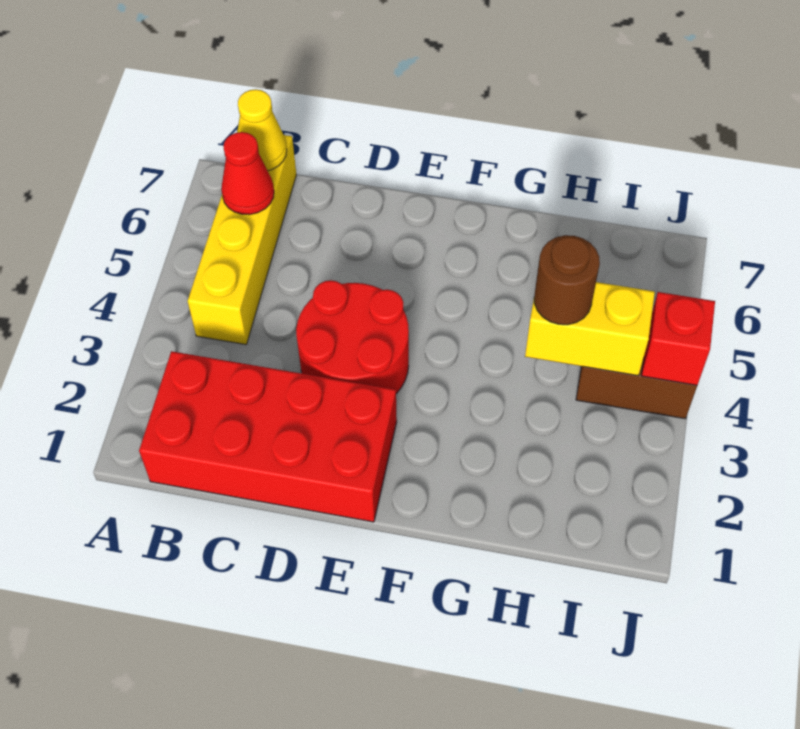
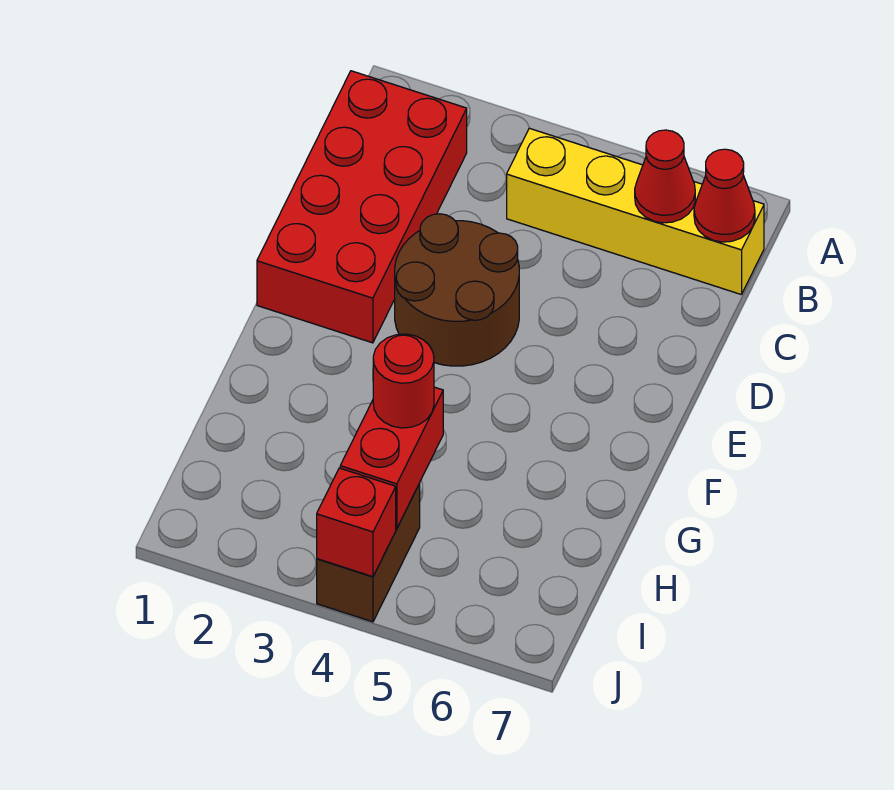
yellow 1x1 cone [237,89,287,171] -> red 1x1 cone [694,149,755,242]
red 2x2 round brick [296,280,409,394] -> brown 2x2 round brick [395,214,519,366]
yellow 1x2 brick [525,282,655,376] -> red 1x2 brick [340,387,443,529]
brown 1x1 round brick [534,235,600,325] -> red 1x1 round brick [373,334,434,428]

